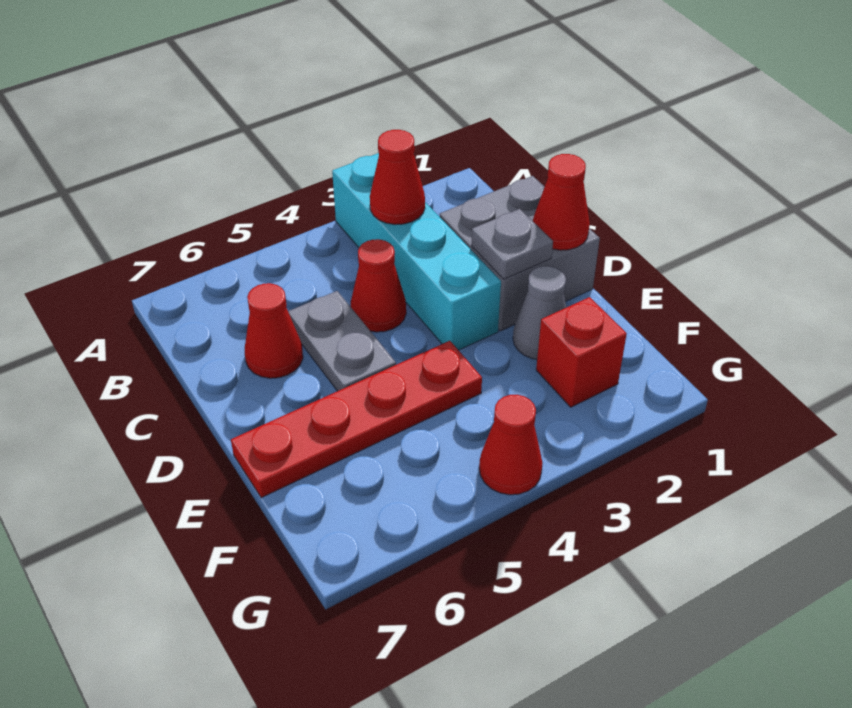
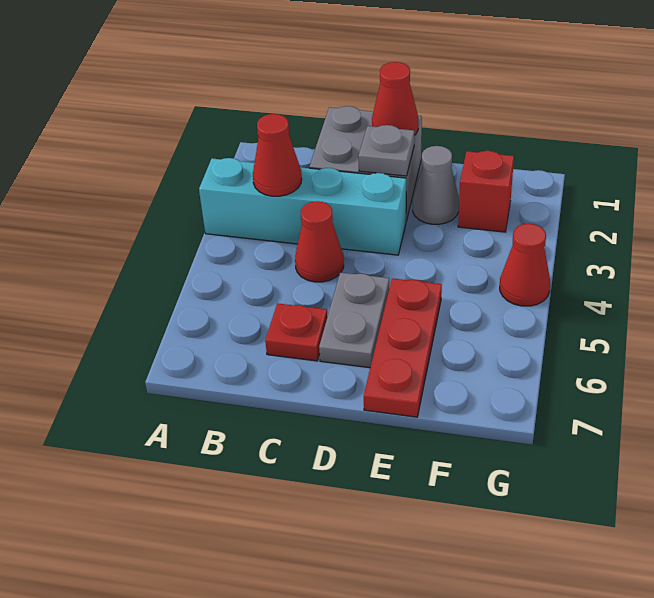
grey 1x2 plate [288,291,396,391] -> grey 1x2 plate turned to [319,272,389,368]
red 1x1 cone [245,283,303,378] -> red 1x1 plate [265,303,328,361]
red 1x4 plate [231,341,482,498] -> red 1x3 plate [364,278,442,417]

